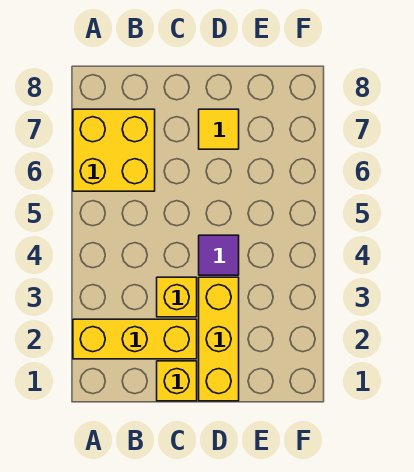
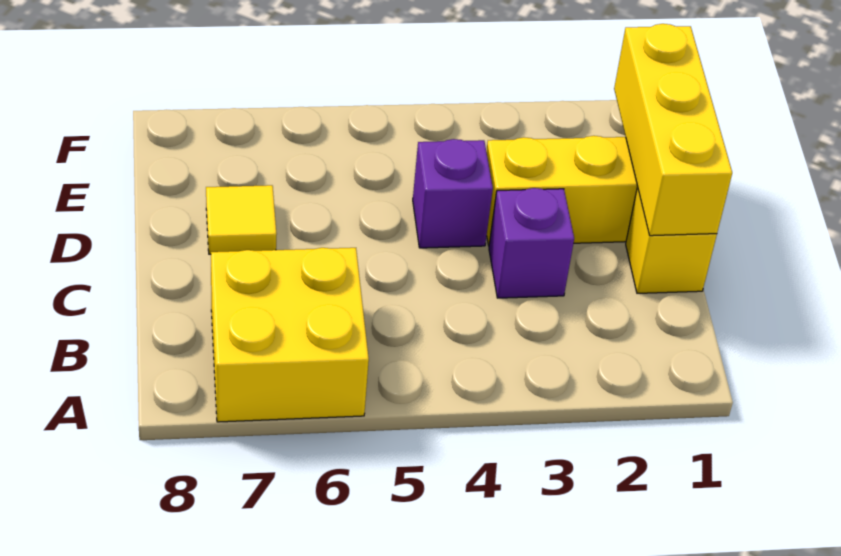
yellow 1x3 brick [73,319,197,359] -> yellow 1x3 brick moved to [614,24,732,236]
yellow 1x1 brick [157,277,197,317] -> purple 1x1 brick [489,188,574,298]
purple 1x1 tile [199,235,239,275] -> purple 1x1 brick [413,139,493,248]

